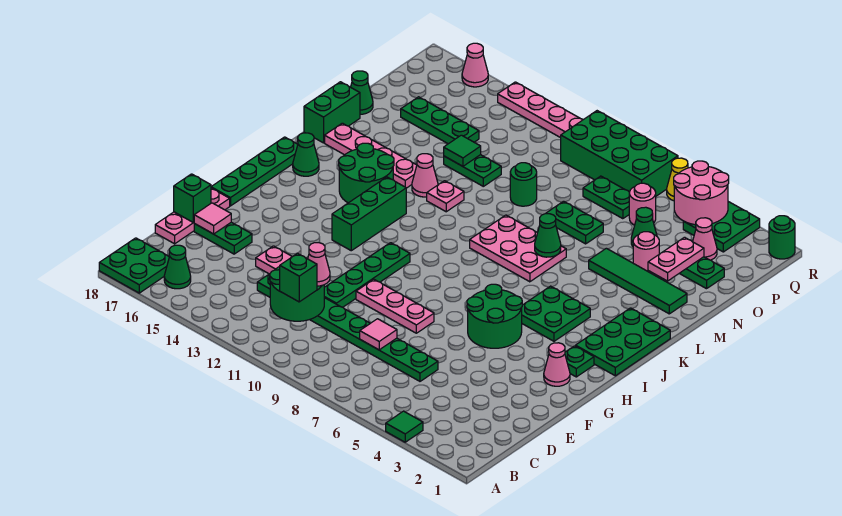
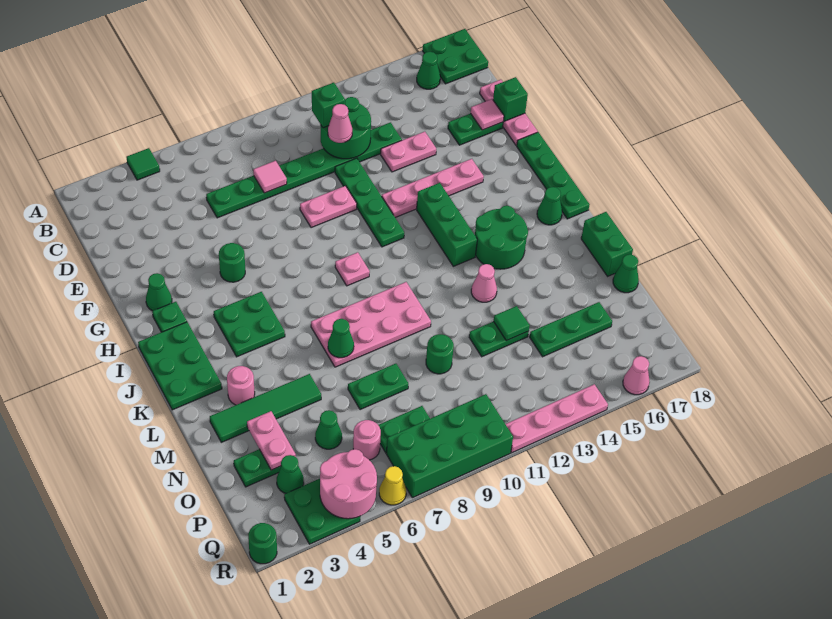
pink 1x3 plate [356,279,434,333] -> pink 1x2 plate [300,186,357,228]
pink 1x1 cone [544,343,570,386] -> green 1x1 cone [146,273,172,311]
green 2x2 round brick [467,284,522,348] -> green 1x1 round brick [219,243,245,282]
pink 2x3 plate [470,215,566,282] -> pink 2x4 plate [311,282,431,367]
pink 1x1 plate [427,181,464,212] -> pink 1x1 plate moved to [335,252,370,286]
pink 1x4 plate [325,123,417,188] -> pink 1x4 plate moved to [382,159,484,218]
pink 1x1 round brick [633,232,659,274] -> pink 1x1 round brick moved to [227,366,255,405]
pink 1x1 cone [693,218,717,260] -> green 1x1 cone [277,455,304,493]

